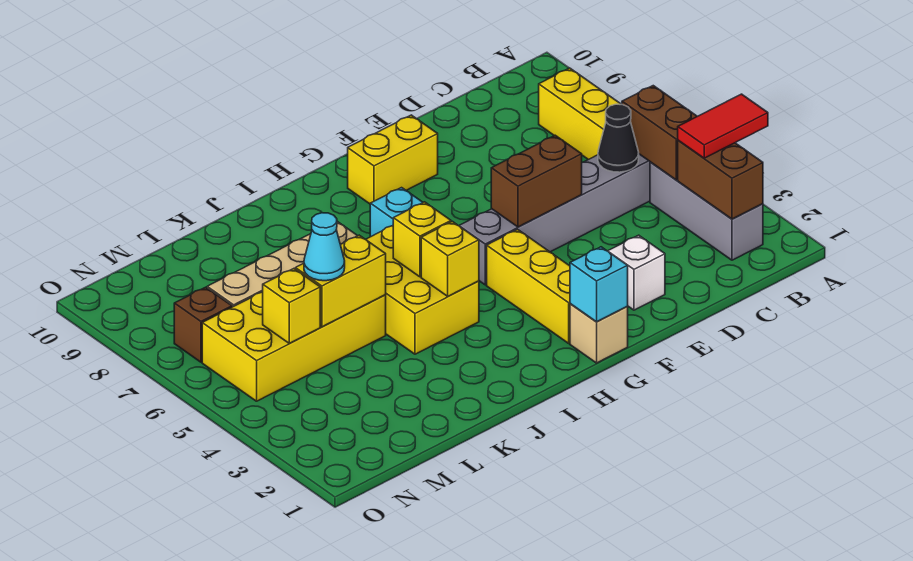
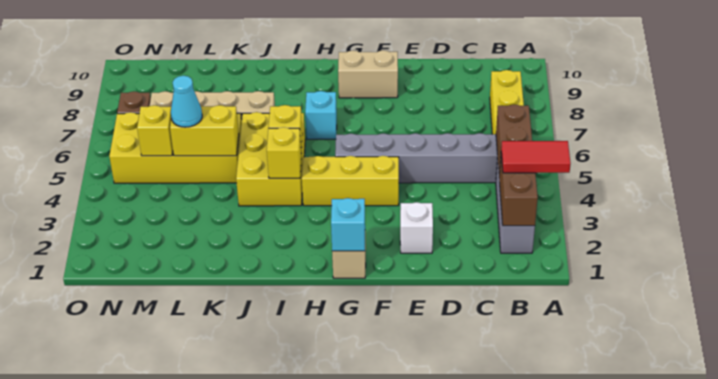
black 1x1 cone [598,104,639,172] -> none
brown 1x2 brick [491,135,582,227] -> none
yellow 1x2 brick [348,115,438,204] -> tan 1x2 brick [338,50,398,98]
yellow 1x3 brick [487,229,570,343] -> yellow 1x3 brick turned to [302,156,399,206]

